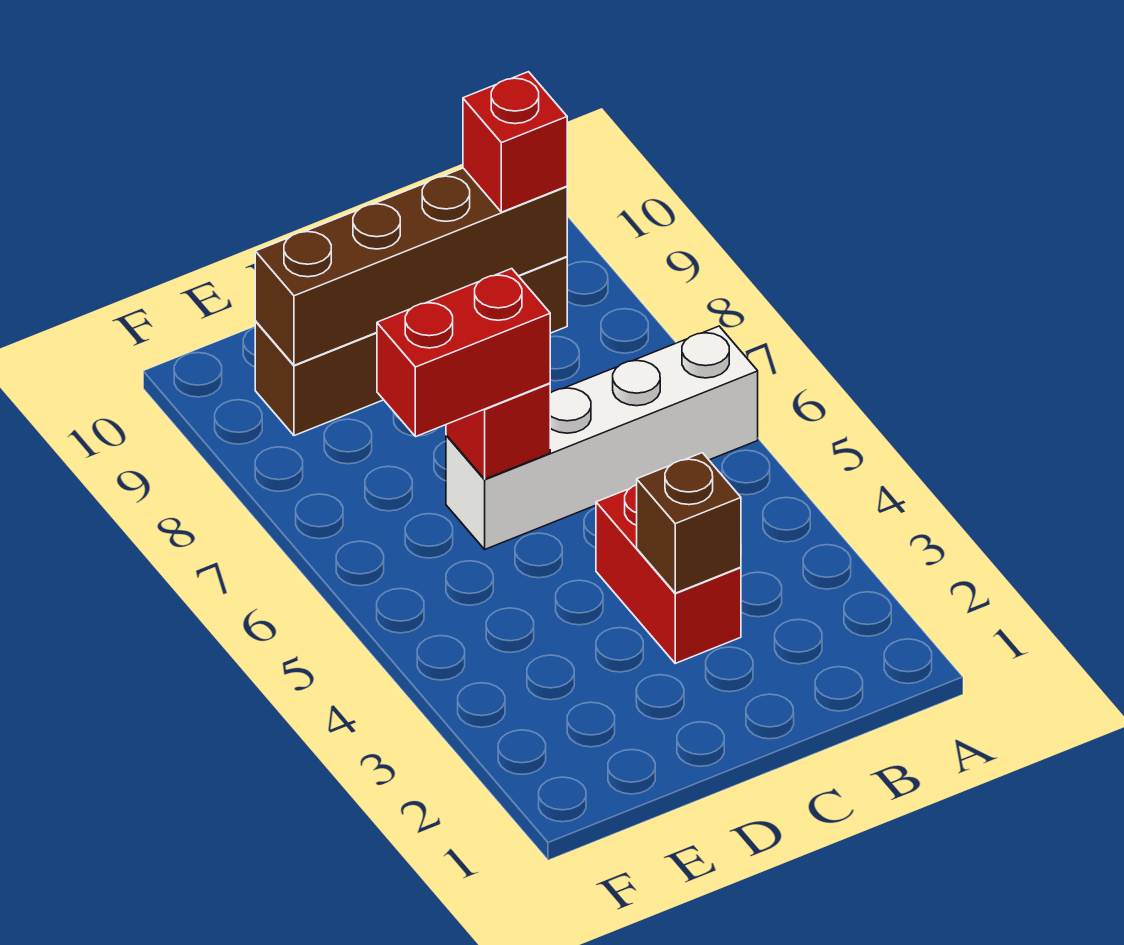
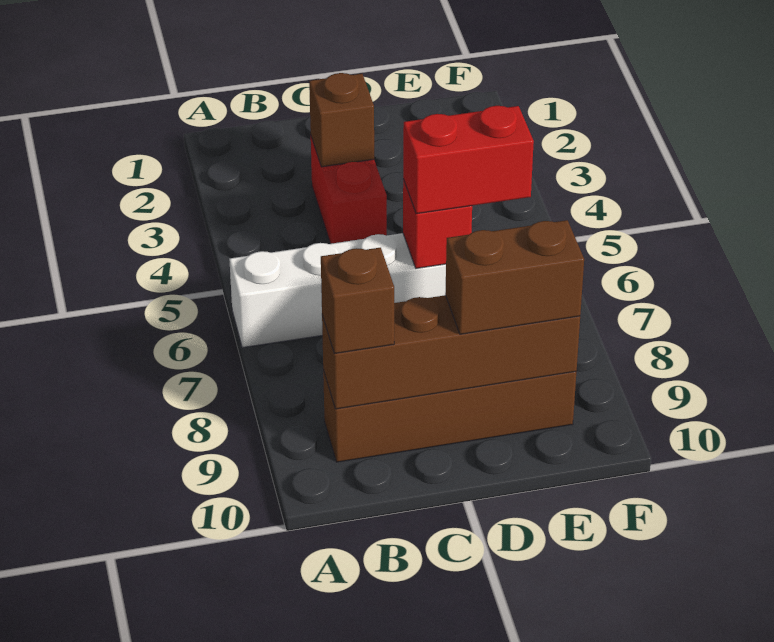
red 1x1 brick [463,72,567,212] -> brown 1x1 brick [321,248,394,354]
none -> brown 1x2 brick [445,220,584,334]

